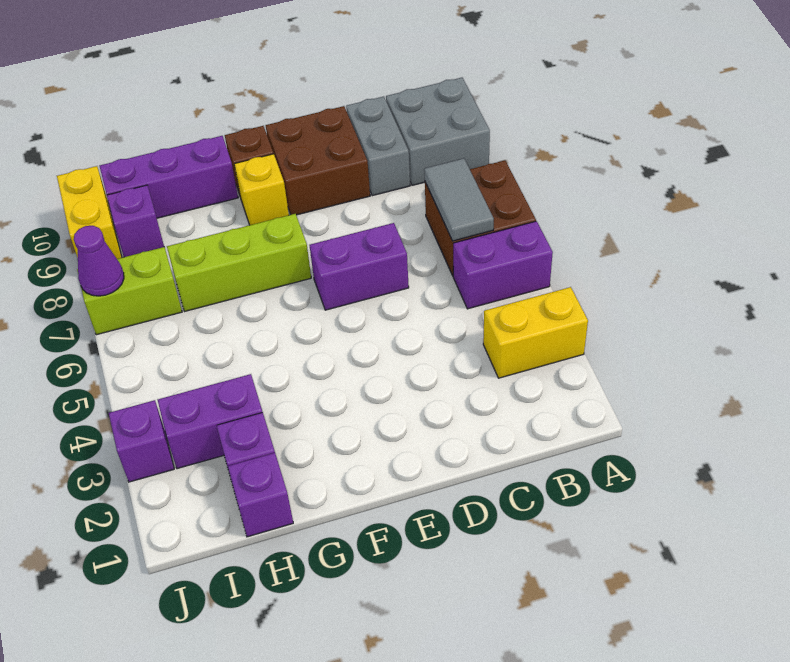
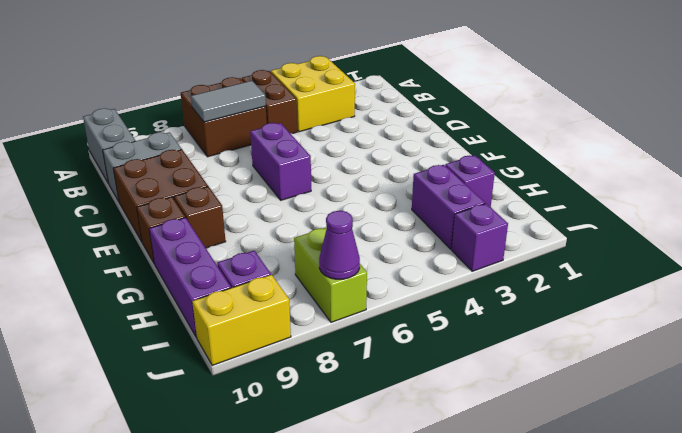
yellow 1x2 brick [483,287,588,378] -> yellow 2x2 brick [271,56,355,132]
purple 1x2 brick [453,221,553,309] -> brown 1x2 brick [242,70,297,134]
grey 2x2 brick [386,78,490,185] -> grey 1x2 brick [83,108,135,184]
lime 1x3 brick [167,214,311,311] -> none
yellow 1x1 brick [234,154,289,225] -> brown 1x1 brick [174,186,226,248]
purple 1x1 brick [228,453,293,537] -> none

